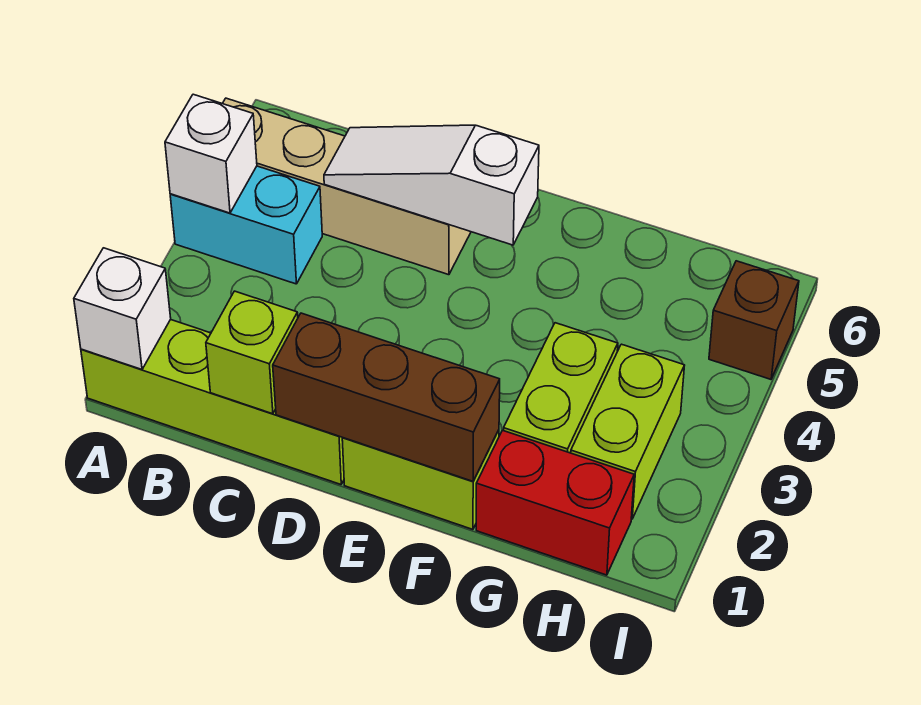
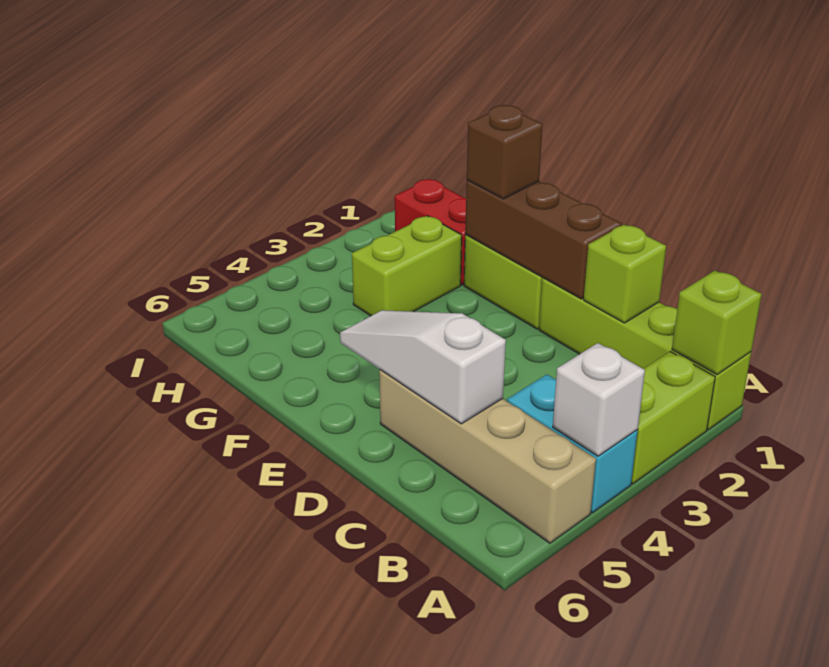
white 1x1 brick [74,248,171,369] -> lime 1x1 brick [672,271,762,375]
white 1x3 slope [324,125,539,245] -> white 1x3 slope turned to [340,310,506,424]
lime 1x2 brick [571,344,685,519] -> lime 1x2 brick moved to [631,352,715,484]
brown 1x1 brick [709,261,799,379] -> brown 1x1 brick moved to [467,105,543,199]

